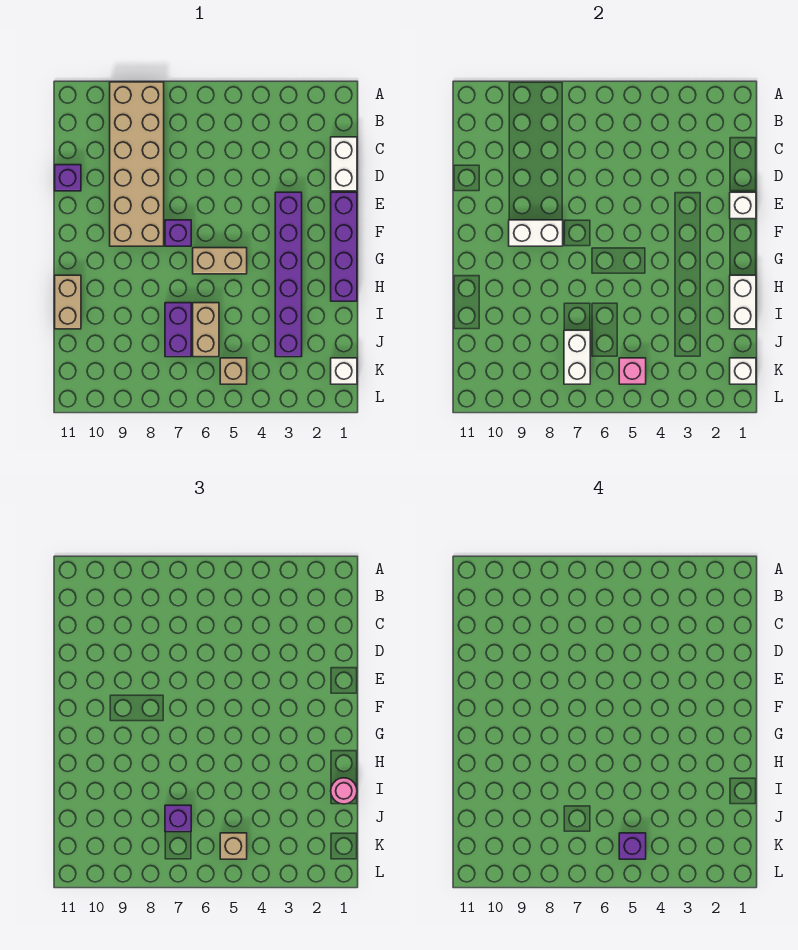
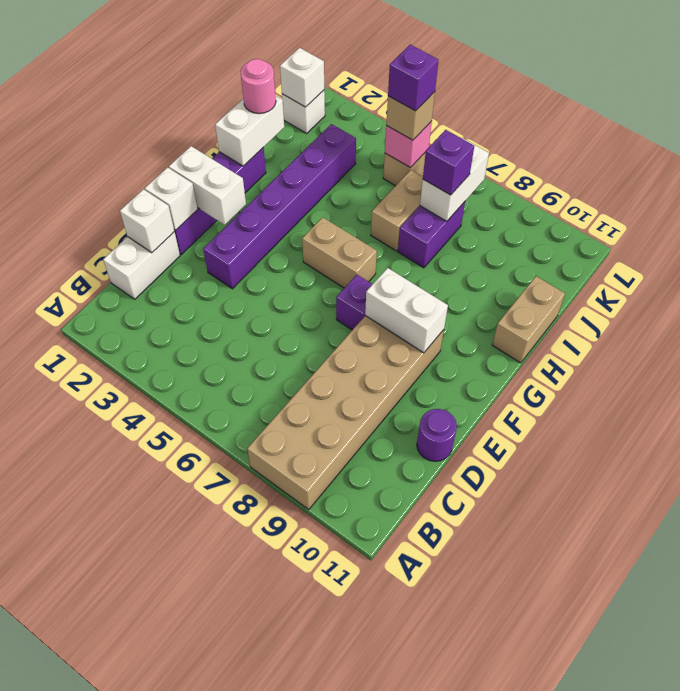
none -> white 1x1 brick [120,189,174,253]
purple 1x1 brick [55,165,81,191] -> purple 1x1 round brick [417,409,457,461]
none -> white 1x2 brick [169,146,246,225]

